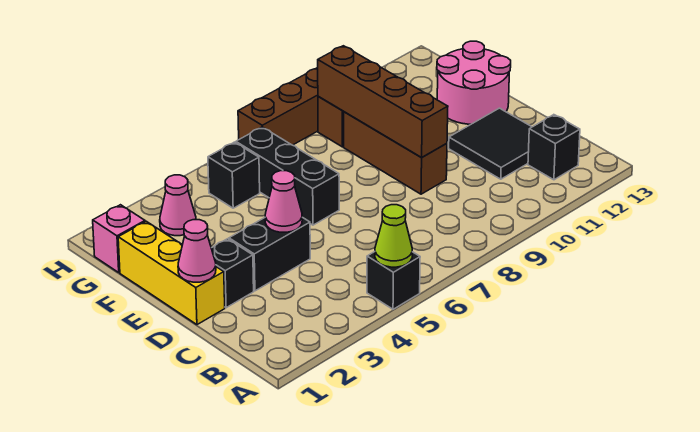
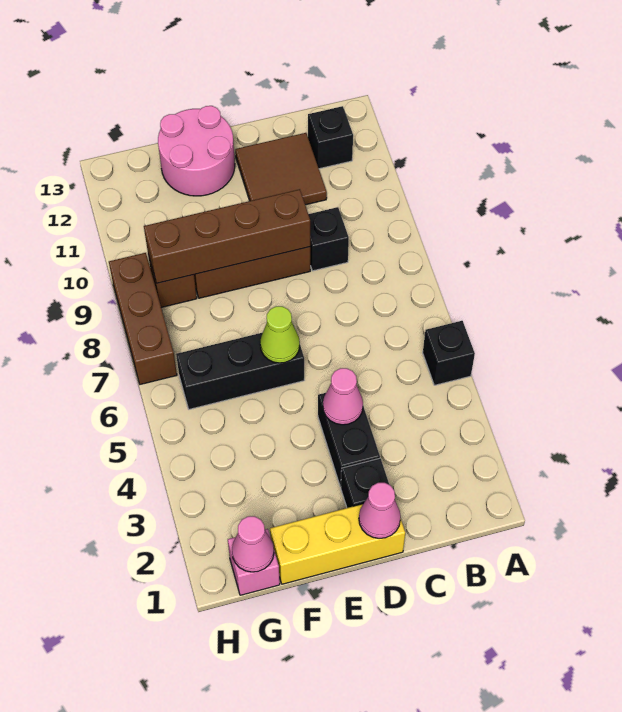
lime 1x1 cone [375,205,412,267] -> lime 1x1 cone moved to [260,306,300,363]
black 2x2 tile [449,108,531,179] -> brown 2x2 tile [235,133,327,205]
pink 1x1 cone [160,175,196,236] -> pink 1x1 cone moved to [232,516,274,572]
black 1x1 brick [208,142,260,208] -> black 1x1 brick moved to [308,207,349,271]

